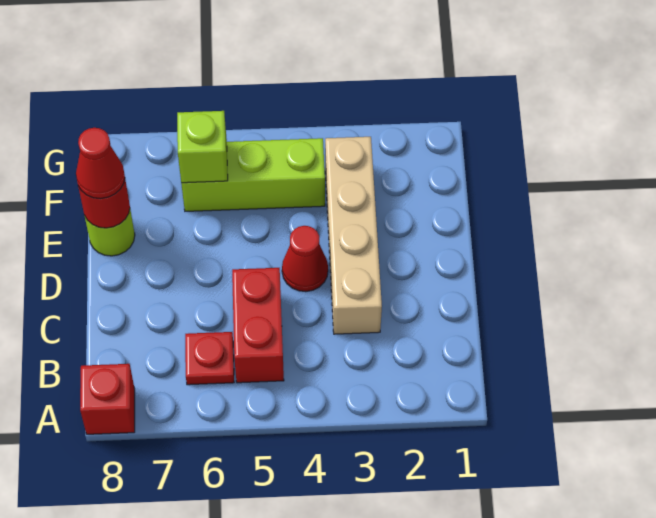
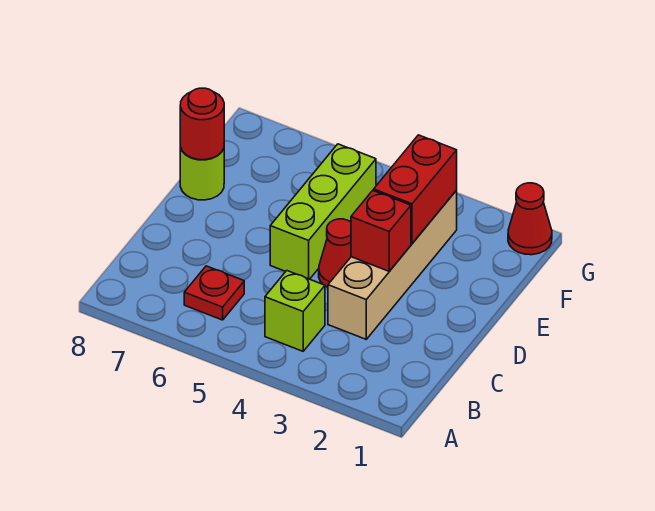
red 1x1 brick [80,364,135,434] -> red 1x1 brick moved to [351,191,411,271]
red 1x2 brick [232,268,284,383] -> red 1x2 brick moved to [374,135,457,244]
red 1x1 cone [76,128,125,199] -> red 1x1 cone moved to [508,183,552,255]
lime 1x3 brick [181,138,325,211] -> lime 1x3 brick turned to [270,144,376,279]
lime 1x1 brick [177,111,228,183] -> lime 1x1 brick moved to [265,271,325,351]

